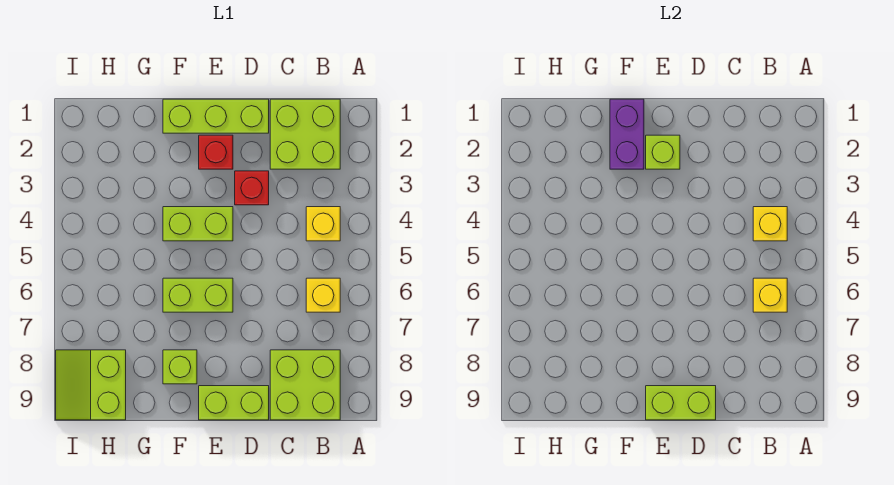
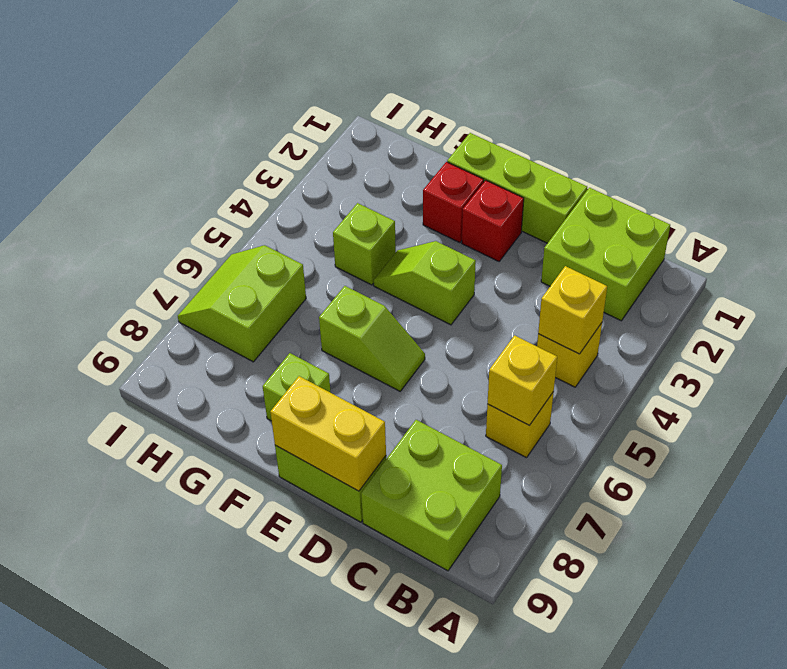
red 1x1 brick [235,171,269,205] -> red 1x1 brick moved to [423,162,484,243]
lime 1x2 brick [646,386,716,420] -> yellow 1x2 brick [270,376,386,491]
lime 1x1 brick [646,135,680,169] -> lime 1x1 brick moved to [333,203,396,285]
lime 1x2 brick [163,207,233,241] -> lime 1x2 slope [374,241,476,325]
lime 1x2 brick [163,278,233,312] -> lime 1x2 slope [319,286,425,391]
purple 1x2 brick [610,99,644,169] -> none
lime 2x2 slope [56,350,126,420] -> lime 2x2 slope moved to [178,245,306,362]

